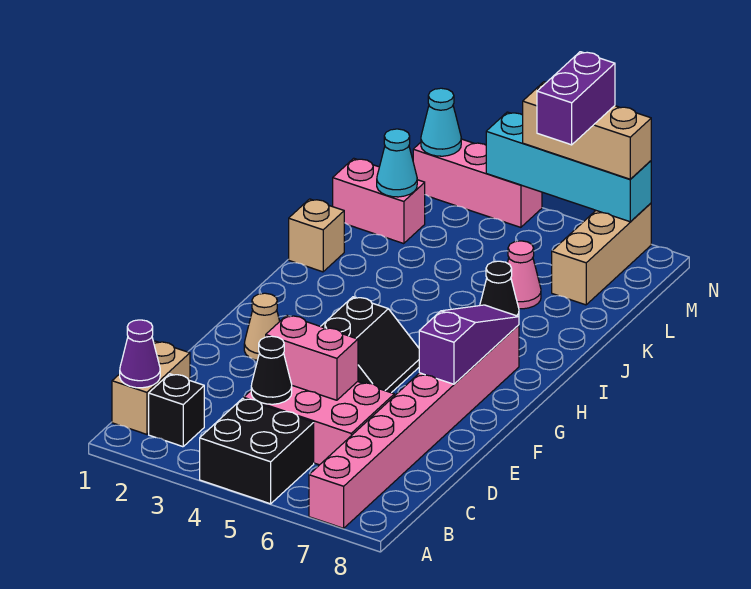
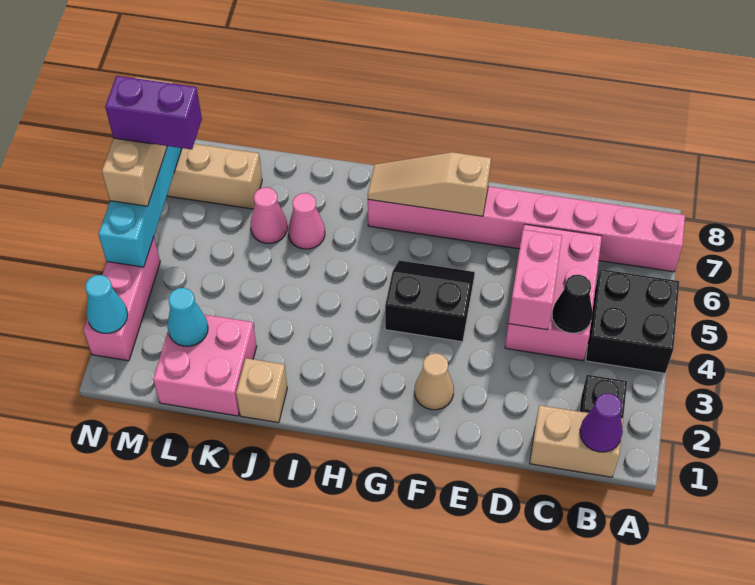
purple 1x3 slope [419,305,519,384] -> tan 1x3 slope [368,152,491,216]
black 1x1 cone [480,261,519,317] -> pink 1x1 cone [288,193,325,249]
pink 1x2 brick [333,158,425,244] -> pink 2x2 brick [153,315,257,416]

